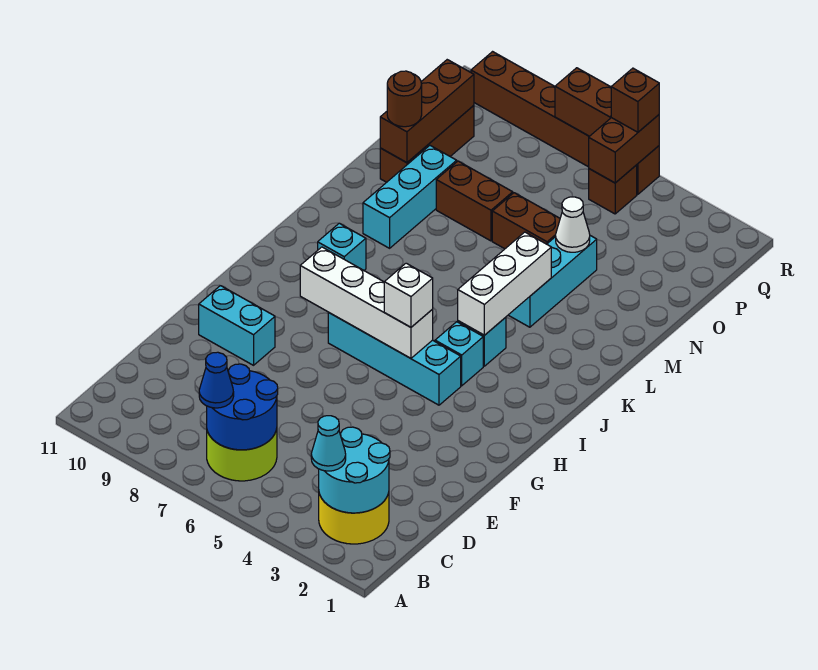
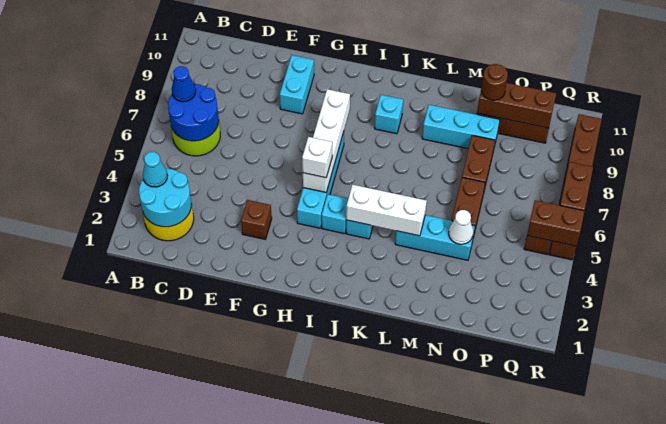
brown 1x1 brick [611,68,659,132] -> brown 1x1 brick moved to [241,200,272,239]

